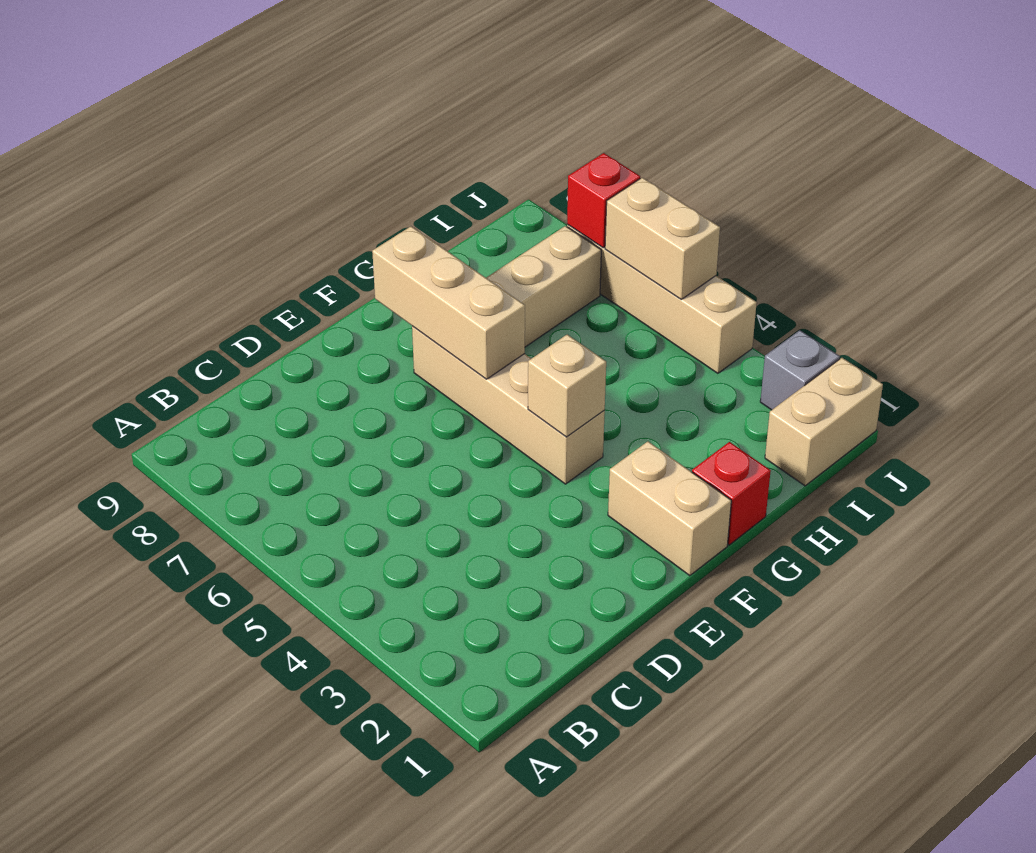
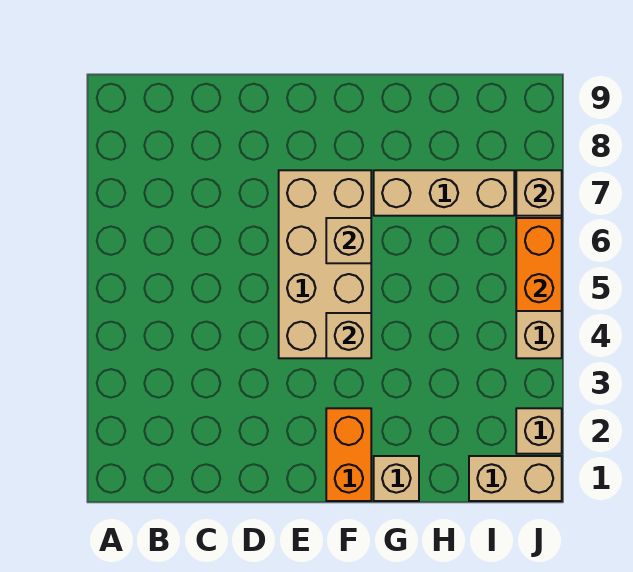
tan 1x2 brick [608,441,731,576] -> orange 1x2 brick [326,408,371,501]
tan 1x4 brick [412,326,605,484] -> tan 2x4 brick [279,170,371,358]
tan 1x3 brick [372,226,525,379] -> tan 1x1 brick [326,218,371,263]
red 1x1 brick [692,442,771,545] -> tan 1x1 brick [374,456,419,501]
grey 1x1 brick [760,330,840,410] -> tan 1x1 brick [516,408,562,454]
tan 1x2 brick [605,178,720,299] -> orange 1x2 brick [516,218,562,311]
red 1x1 brick [567,153,640,248] -> tan 1x1 brick [516,170,562,216]

